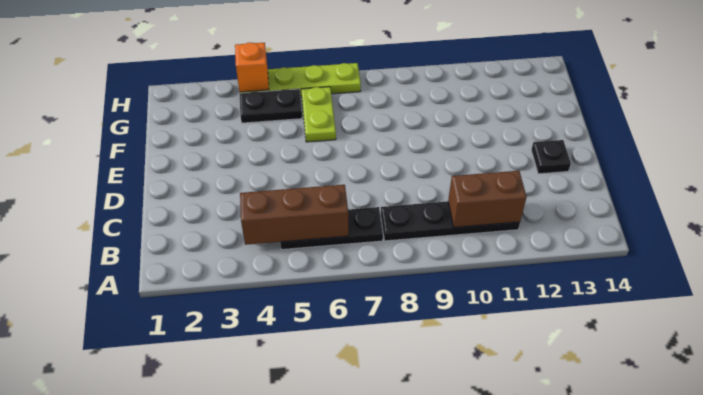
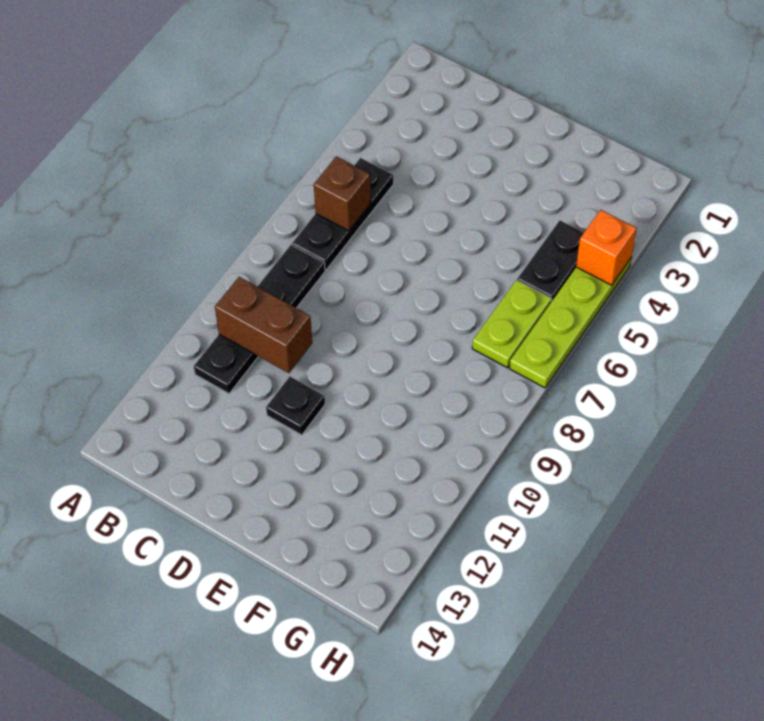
brown 1x3 brick [240,185,348,245] -> brown 1x1 brick [314,157,371,231]
brown 1x2 brick [448,171,527,227] -> brown 1x2 brick turned to [215,277,312,373]
black 1x1 plate [531,140,571,174] -> black 1x1 plate moved to [266,377,325,435]
lime 1x2 plate [301,87,336,142] -> lime 1x2 plate turned to [472,280,552,368]

